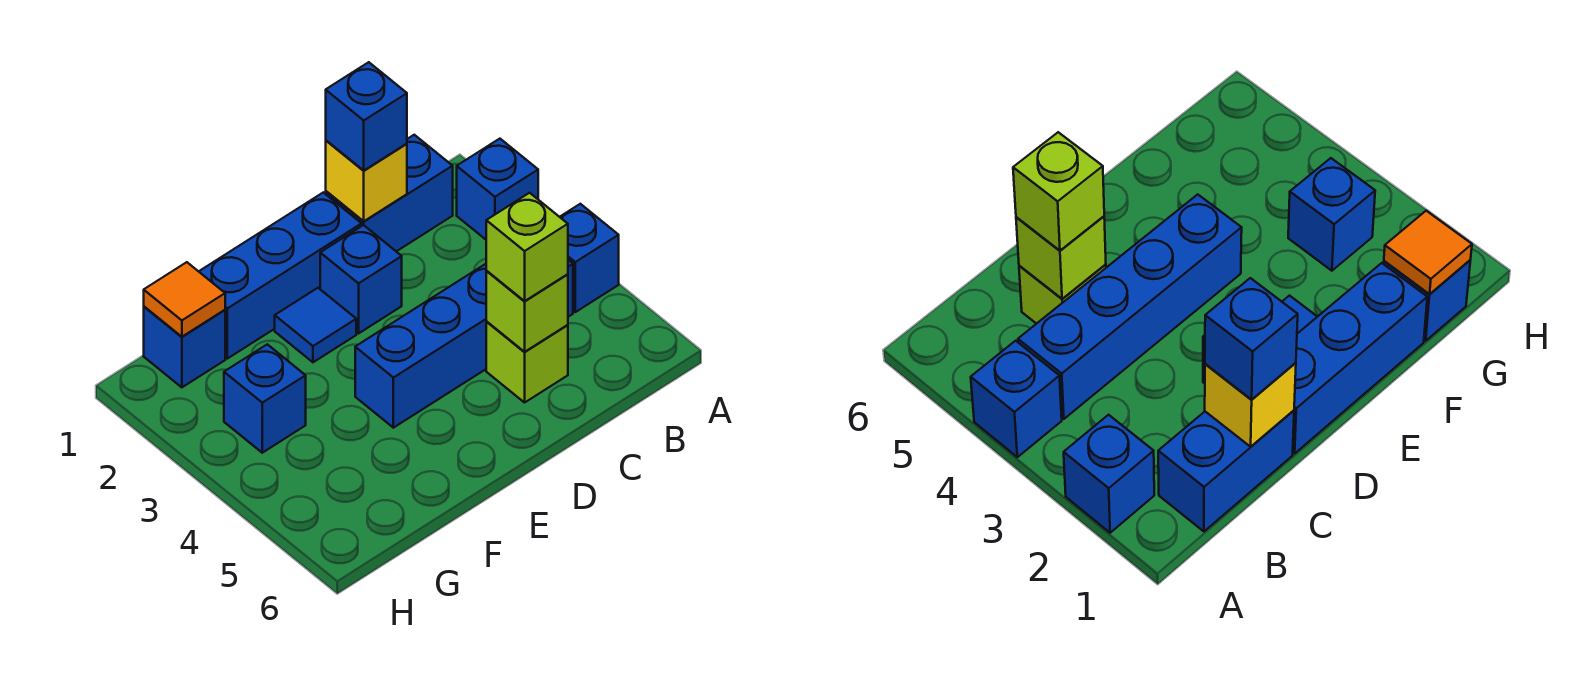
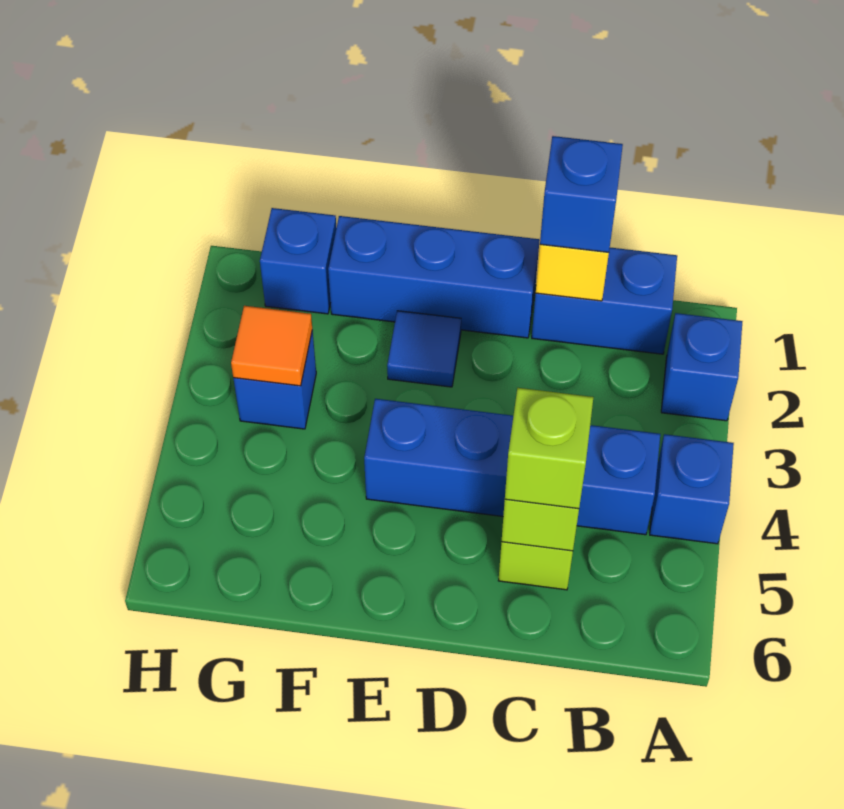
blue 1x1 brick [320,225,402,333] -> none
orange 1x1 tile [144,262,225,337] -> orange 1x1 tile moved to [231,306,312,386]

